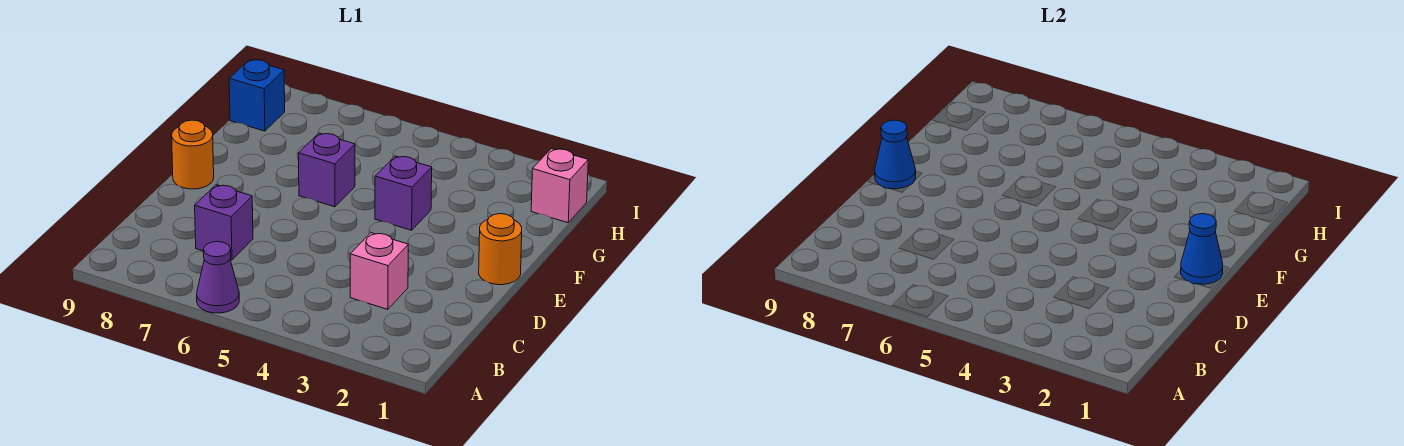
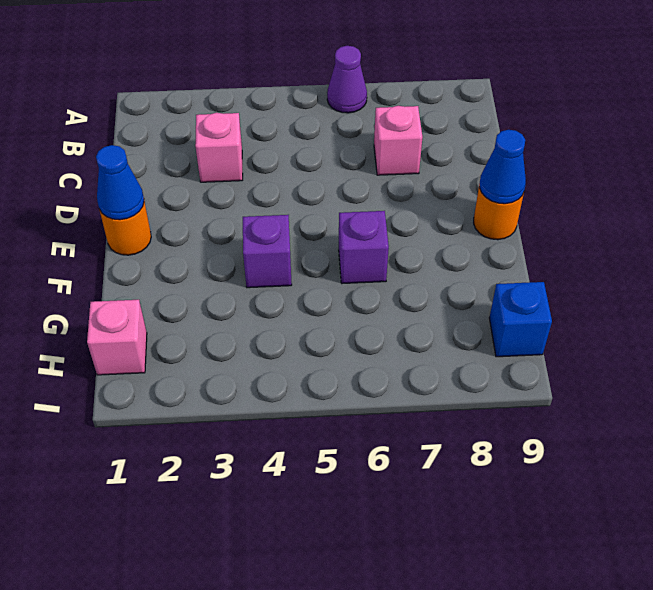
purple 1x1 brick [195,185,253,260] -> pink 1x1 brick [374,106,423,175]

